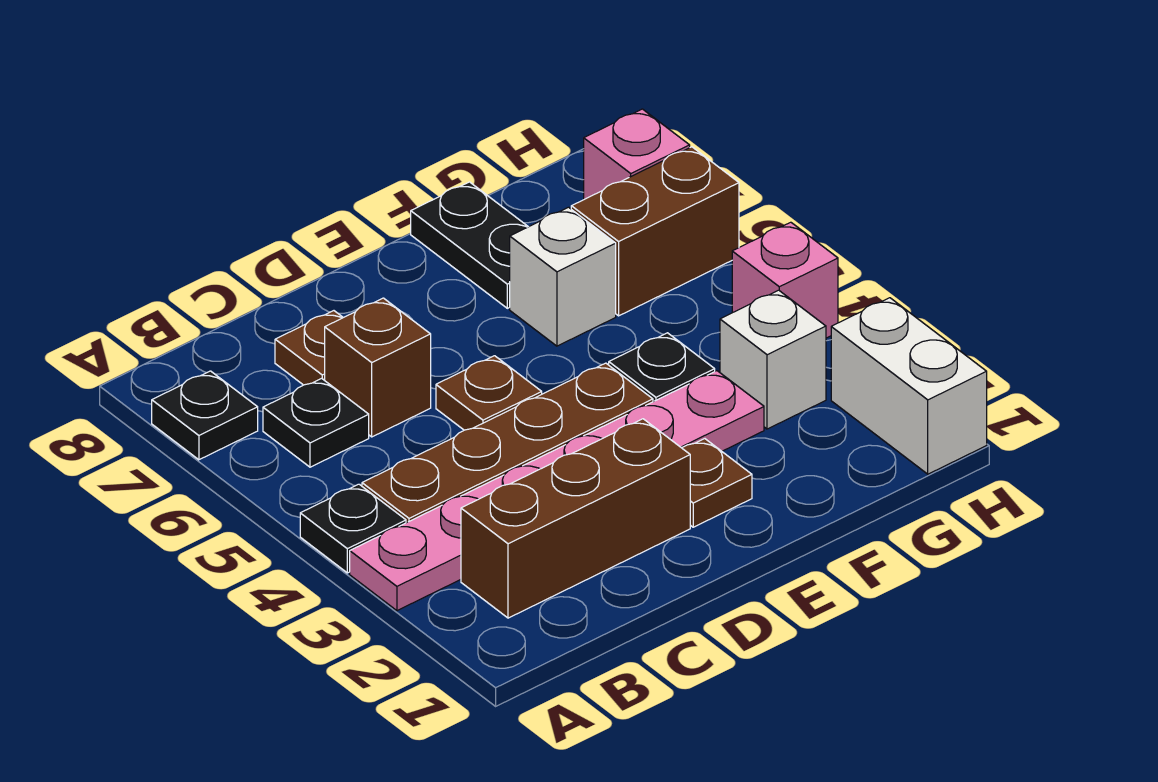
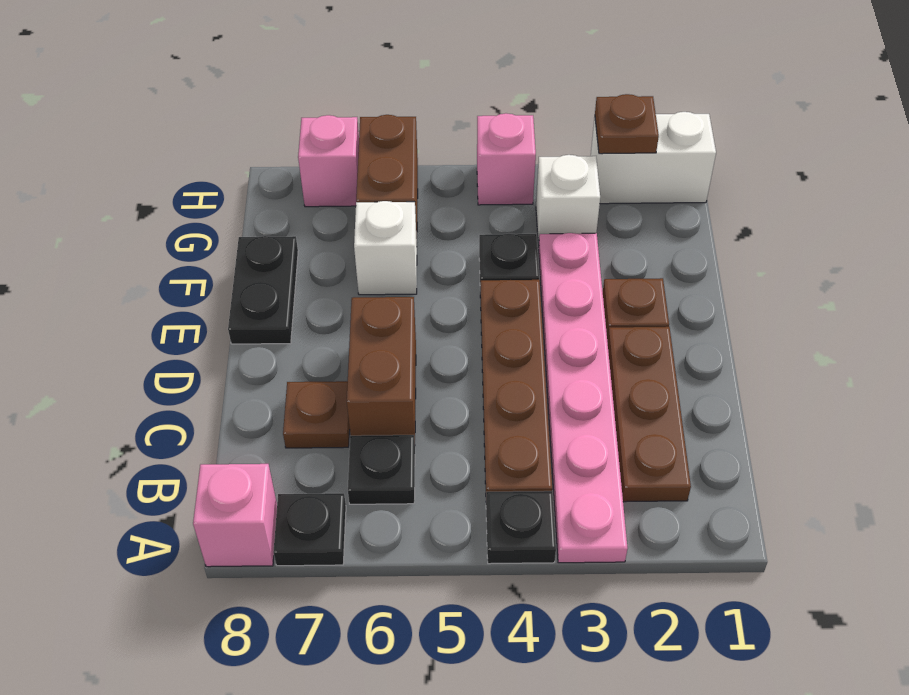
none -> pink 1x1 brick [193,464,277,567]
brown 1x3 brick [461,419,690,618] -> brown 1x3 plate [607,327,691,502]
brown 1x1 brick [325,298,431,437] -> brown 1x2 brick [347,297,416,440]
brown 1x1 plate [436,356,542,430] -> brown 1x1 plate moved to [595,94,659,154]
black 1x2 plate [411,182,528,308] -> black 1x2 plate turned to [228,236,298,344]

